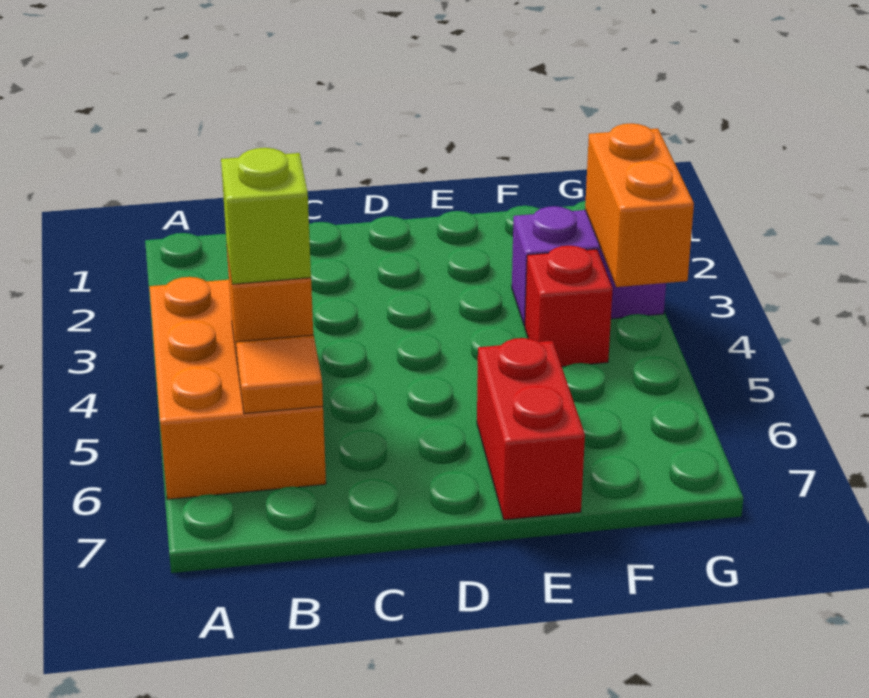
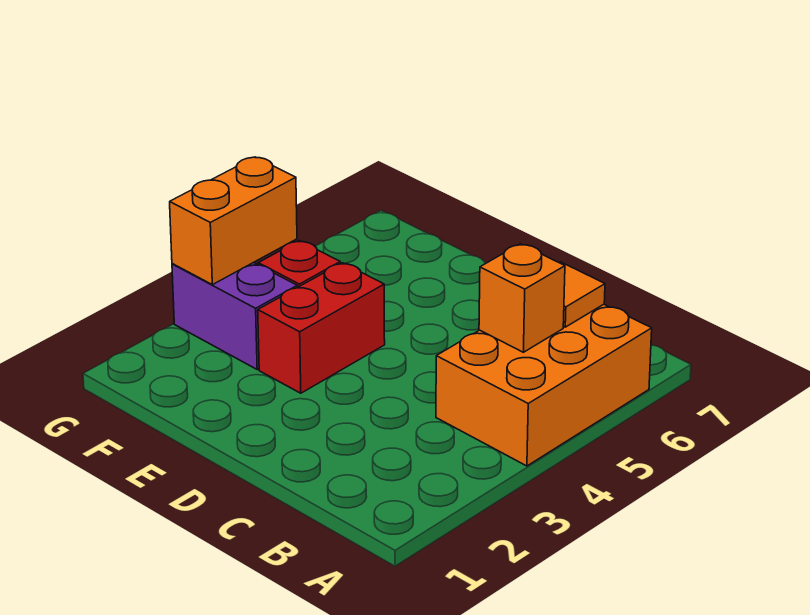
lime 1x1 brick [221,148,311,284] -> none
red 1x2 brick [477,338,585,520] -> red 1x2 brick moved to [258,263,385,393]

